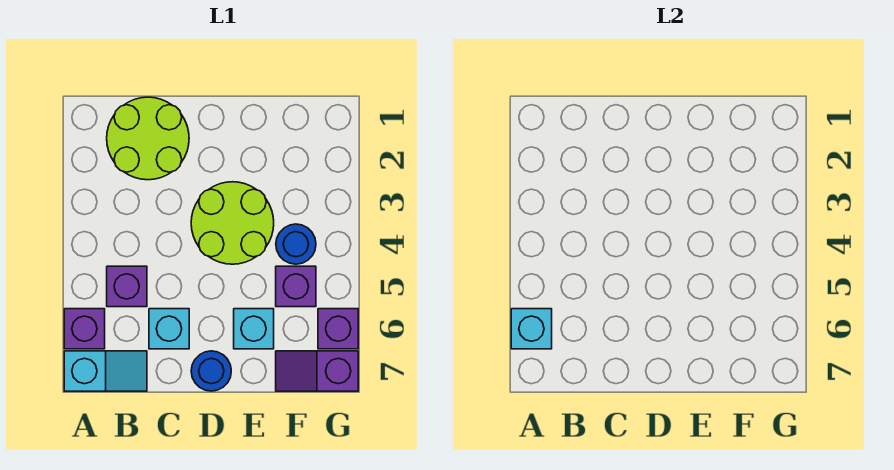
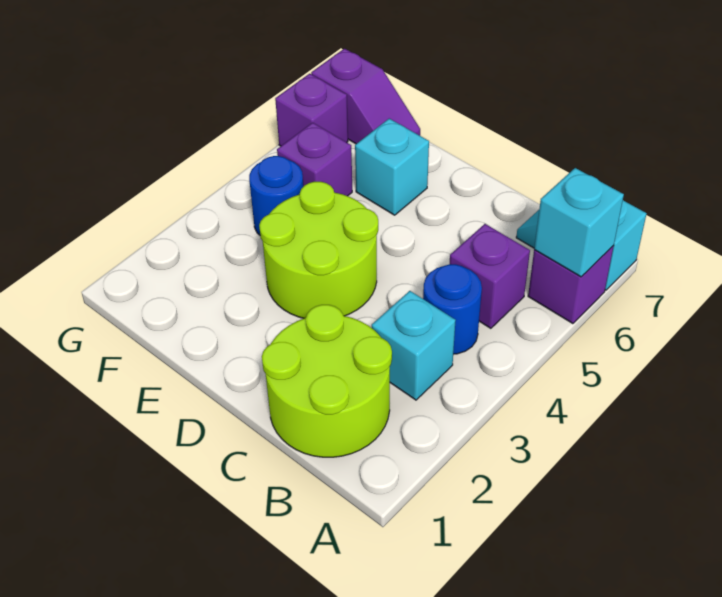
cyan 1x1 brick [149,309,189,349] -> cyan 1x1 brick moved to [372,291,456,400]
blue 1x1 round brick [191,351,231,391] -> blue 1x1 round brick moved to [423,264,482,354]

